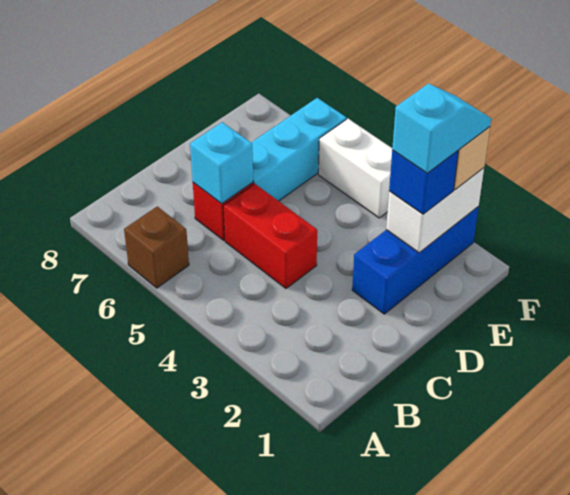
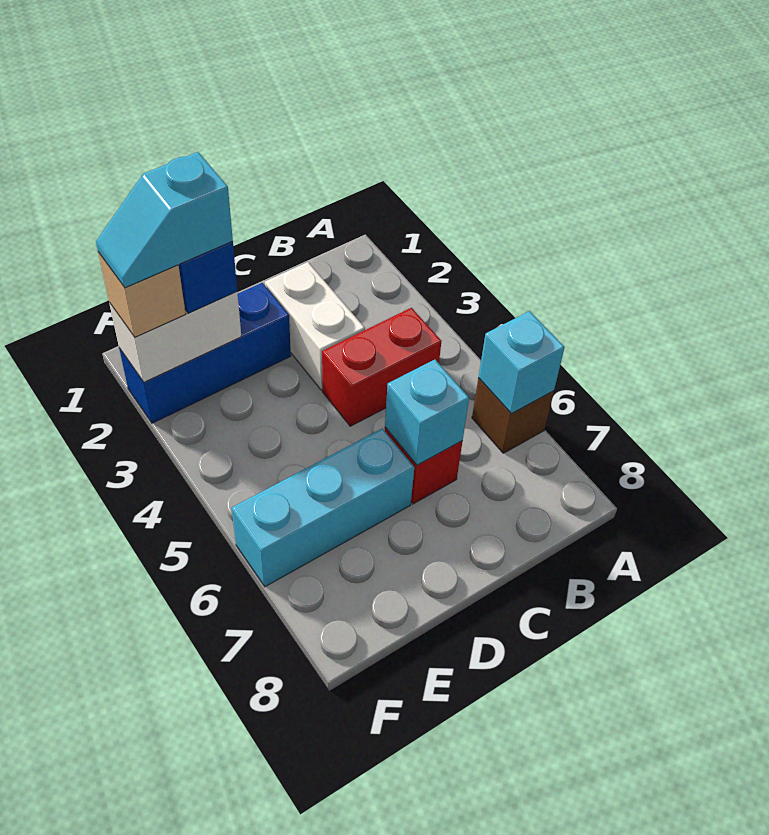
none -> cyan 1x1 brick [478,311,565,414]
red 1x2 brick [223,184,317,288] -> red 1x2 brick turned to [322,308,441,426]
white 1x2 brick [318,119,392,218] -> white 1x2 brick moved to [265,262,365,390]

